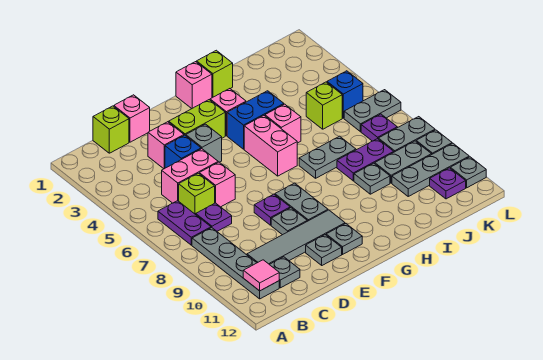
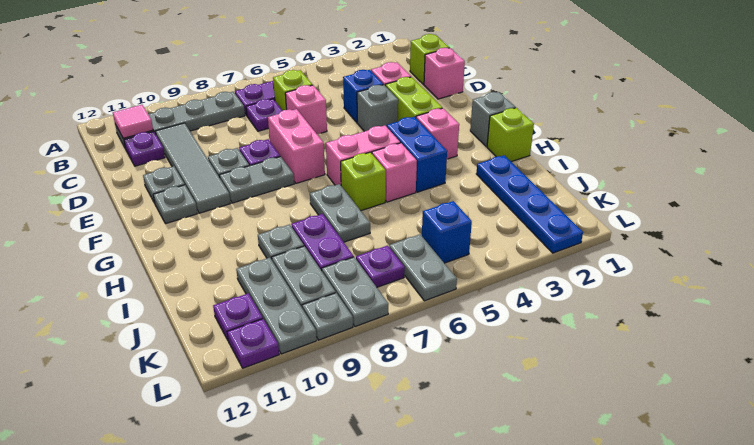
pink 1x2 brick [162,149,218,203] -> pink 1x2 brick moved to [268,109,325,183]
grey 1x1 plate [269,257,300,288] -> purple 1x1 plate [124,131,165,166]
pink 1x1 brick [176,62,212,109] -> grey 1x1 brick [470,92,515,147]
none -> blue 1x4 plate [476,155,583,253]
lime 1x1 brick [306,82,342,129] -> lime 1x1 brick moved to [341,152,386,211]
grey 1x1 plate [450,157,486,188] -> purple 1x1 plate [227,319,279,368]

